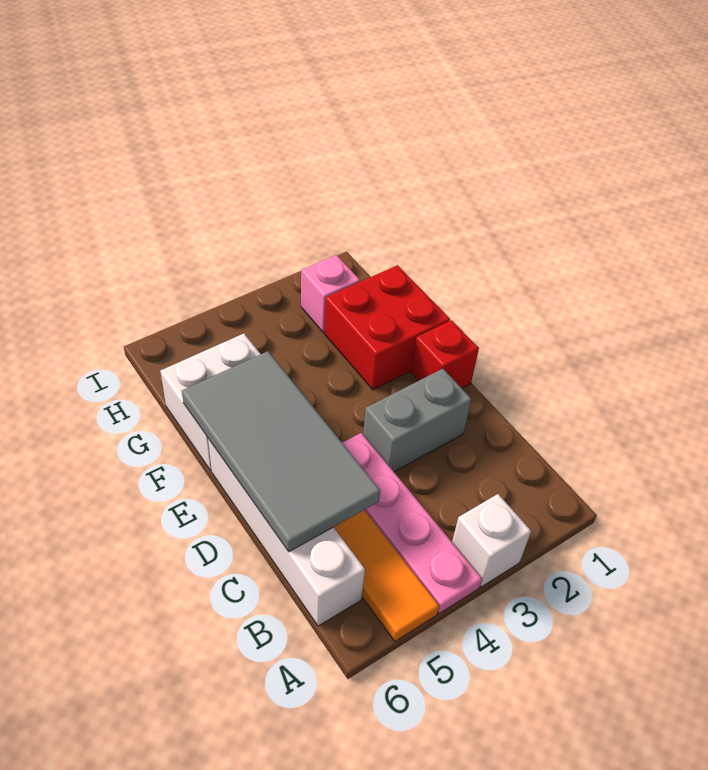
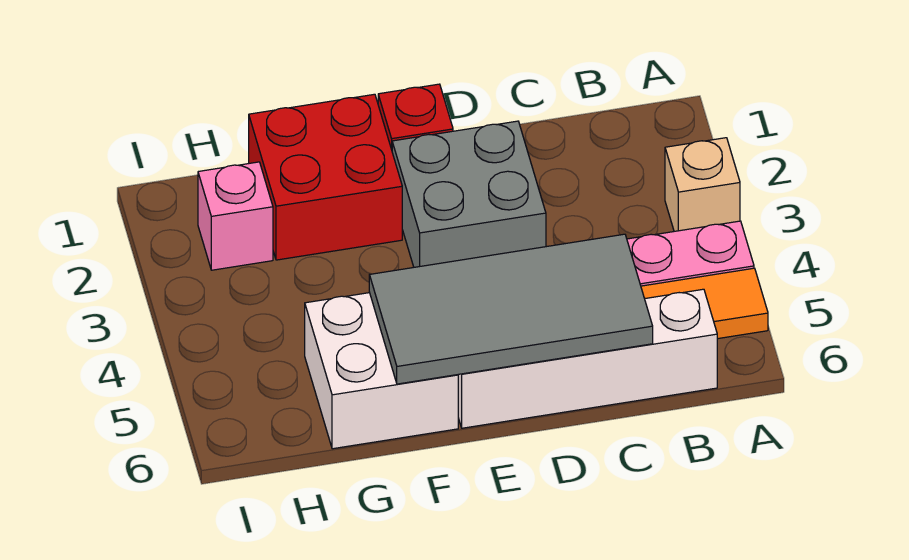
white 1x1 brick [452,494,531,587] -> tan 1x1 brick [665,138,740,231]
grey 1x2 brick [363,369,472,472] -> grey 2x2 brick [392,121,546,267]

